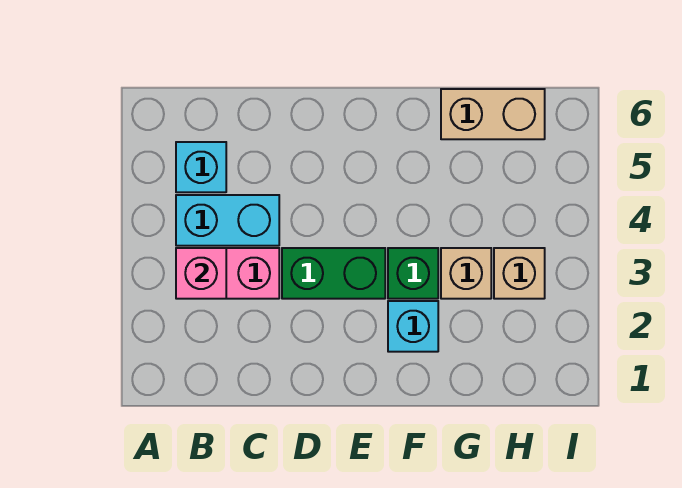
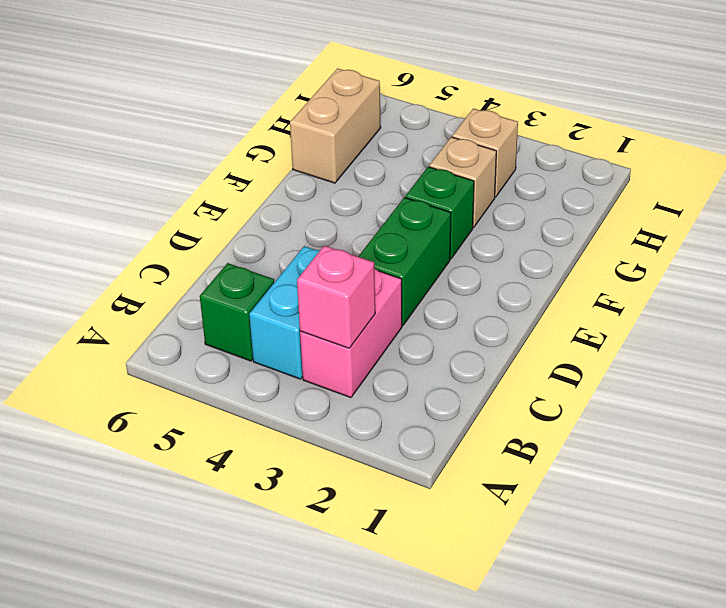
cyan 1x1 brick [176,142,226,192] -> green 1x1 brick [200,263,274,361]
cyan 1x1 brick [388,301,438,352] -> none

